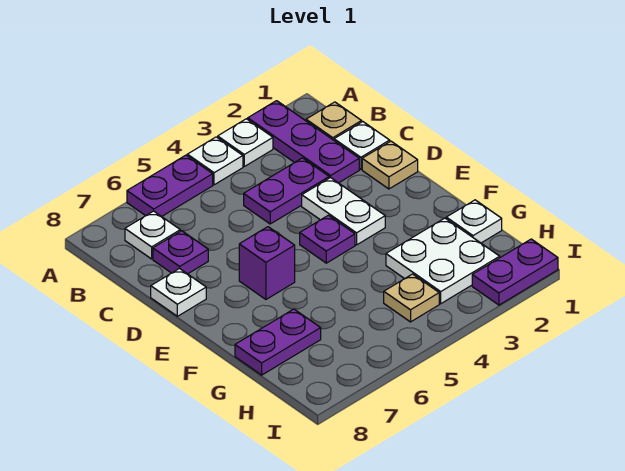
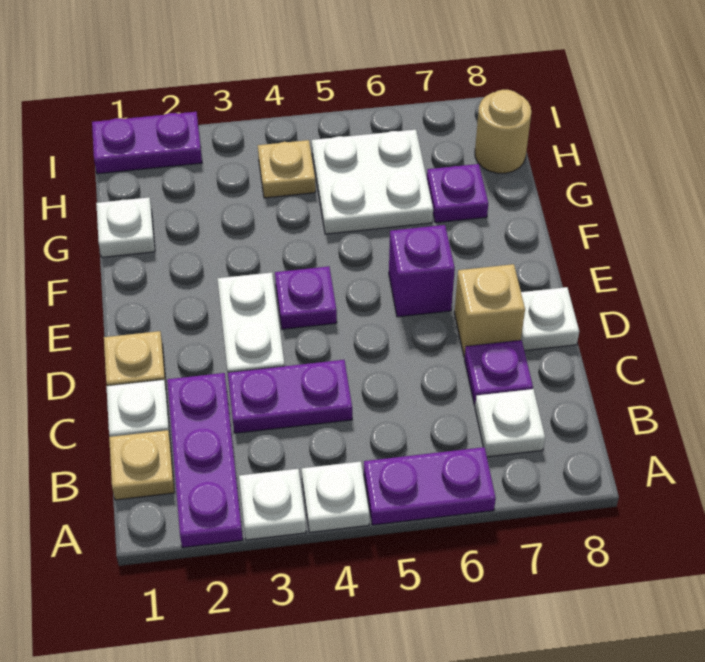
none -> tan 1x1 brick [454,264,525,357]
white 2x2 plate [386,218,500,304] -> white 2x2 plate moved to [312,130,433,234]
purple 1x2 plate [235,309,321,375] -> purple 1x1 plate [427,164,488,223]
none -> tan 1x1 round brick [475,90,531,173]

